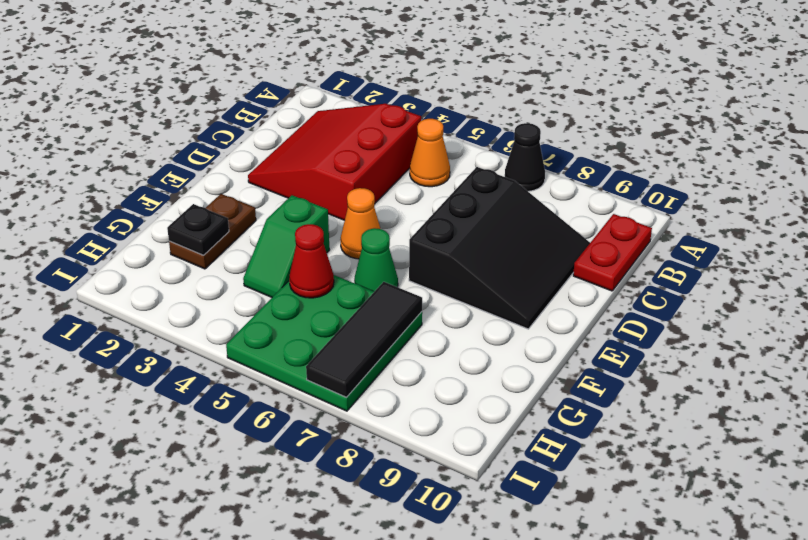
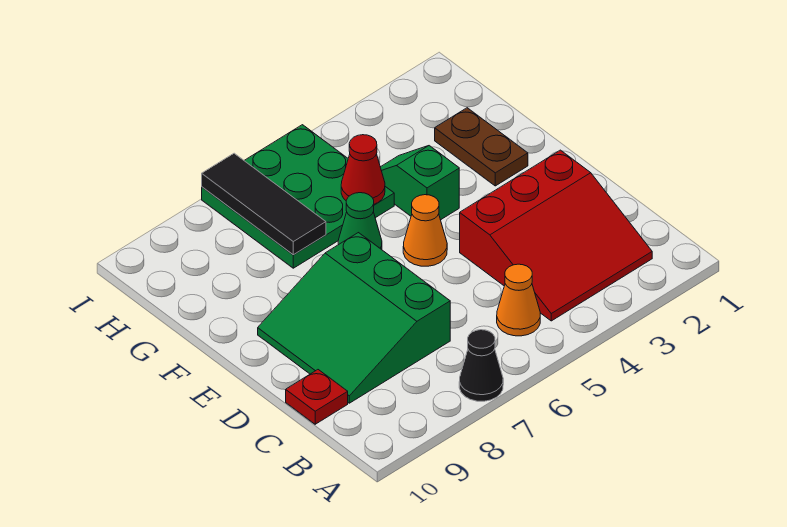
red 3x3 slope [248,104,421,220] -> red 3x3 slope turned to [460,150,652,321]
red 1x2 plate [573,214,652,291] -> red 1x1 plate [286,370,348,424]
black 3x3 slope [409,167,590,329] -> green 3x3 slope [258,233,450,403]
black 1x1 plate [167,204,229,255] -> none

